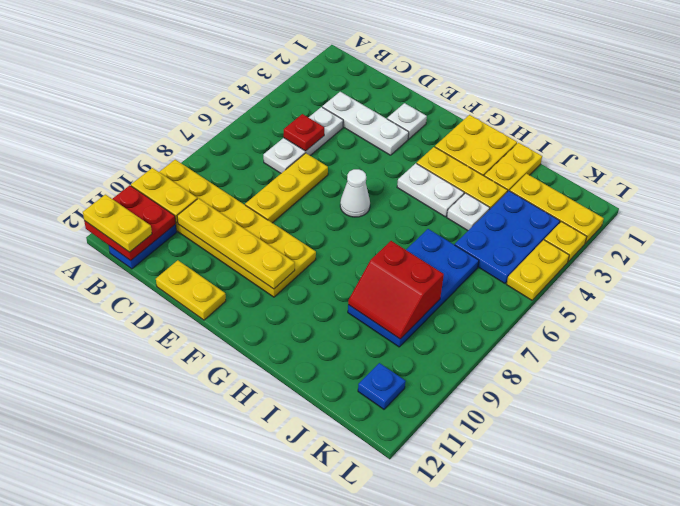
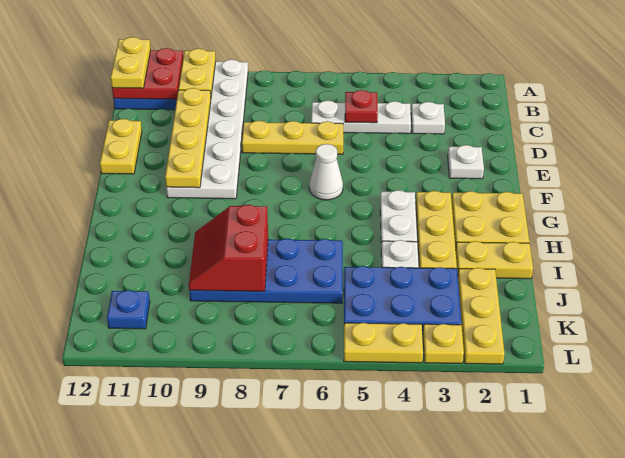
yellow 2x6 plate [160,160,316,297] -> white 2x6 plate [166,60,248,199]
white 1x3 plate [322,92,409,155] -> white 1x1 plate [411,102,445,134]

